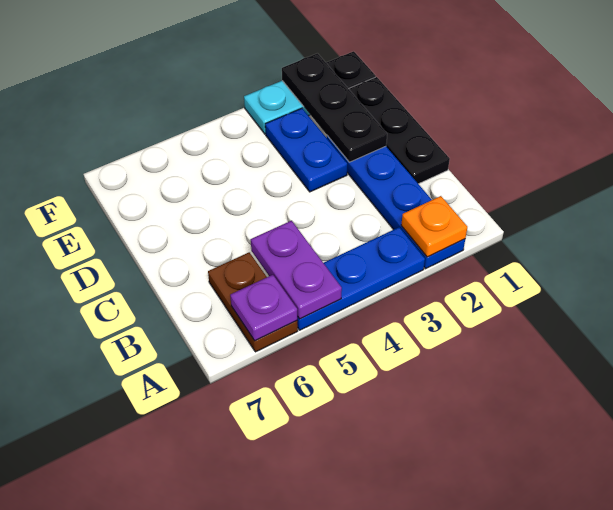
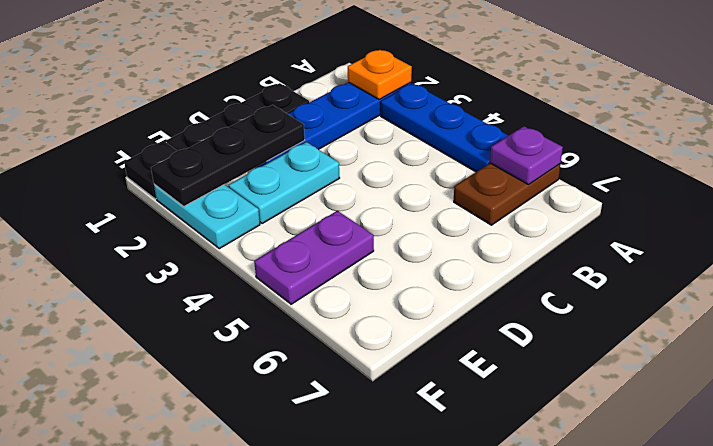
purple 1x2 plate [251,221,342,319] -> purple 1x2 plate moved to [254,211,374,304]
blue 1x2 plate [265,108,347,192] -> cyan 1x2 plate [229,142,339,224]

